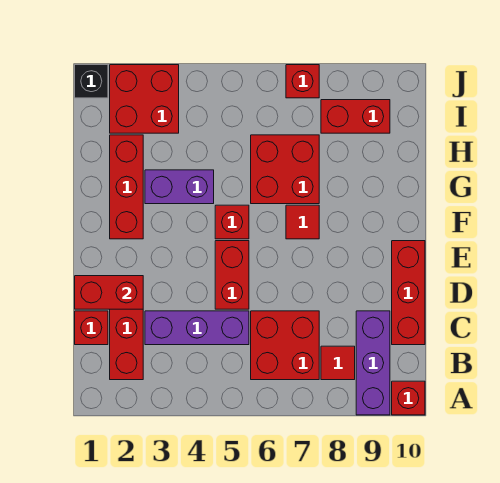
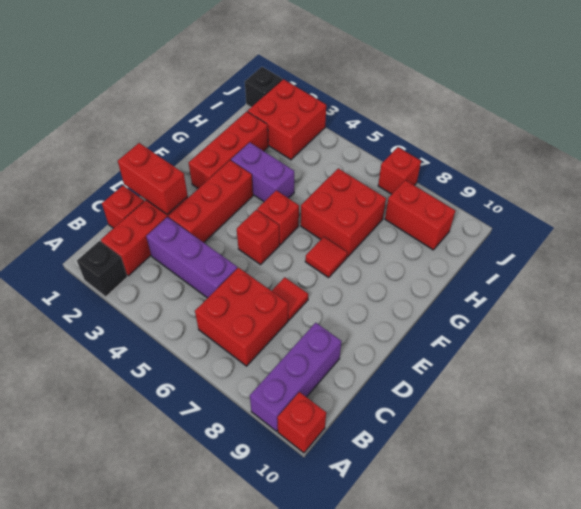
none -> black 1x1 brick [77,241,127,297]
red 1x1 tile [321,346,355,380] -> red 1x1 tile moved to [272,277,308,320]
red 1x3 brick [392,241,425,345] -> red 1x3 brick moved to [169,160,253,243]
red 1x2 brick [215,241,249,309] -> red 1x1 brick [237,210,280,265]

